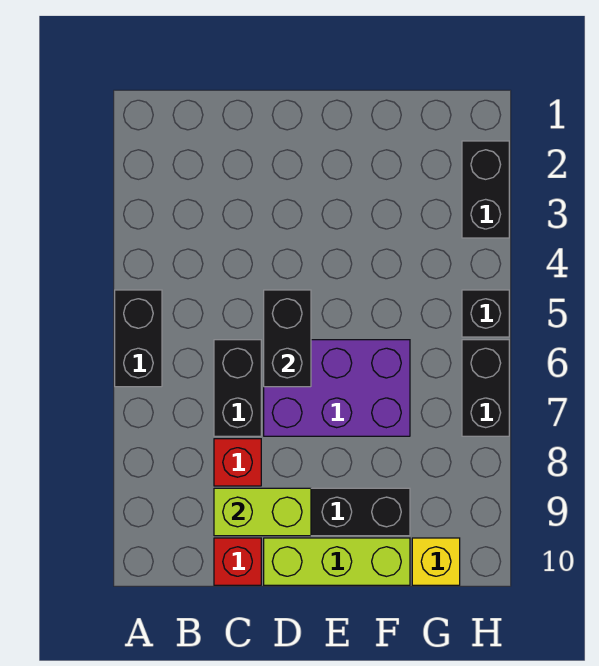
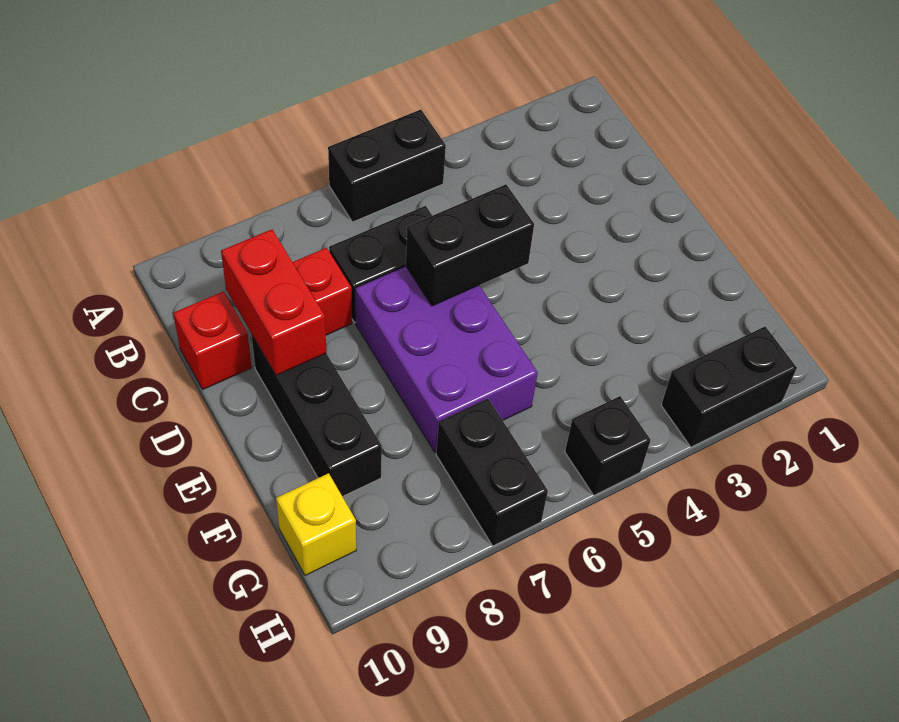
lime 1x2 brick [214,488,311,536] -> red 1x2 brick [221,229,326,375]
lime 1x3 brick [264,538,410,585] -> none
black 1x2 brick [462,340,509,436] -> black 1x2 brick turned to [436,399,548,546]

